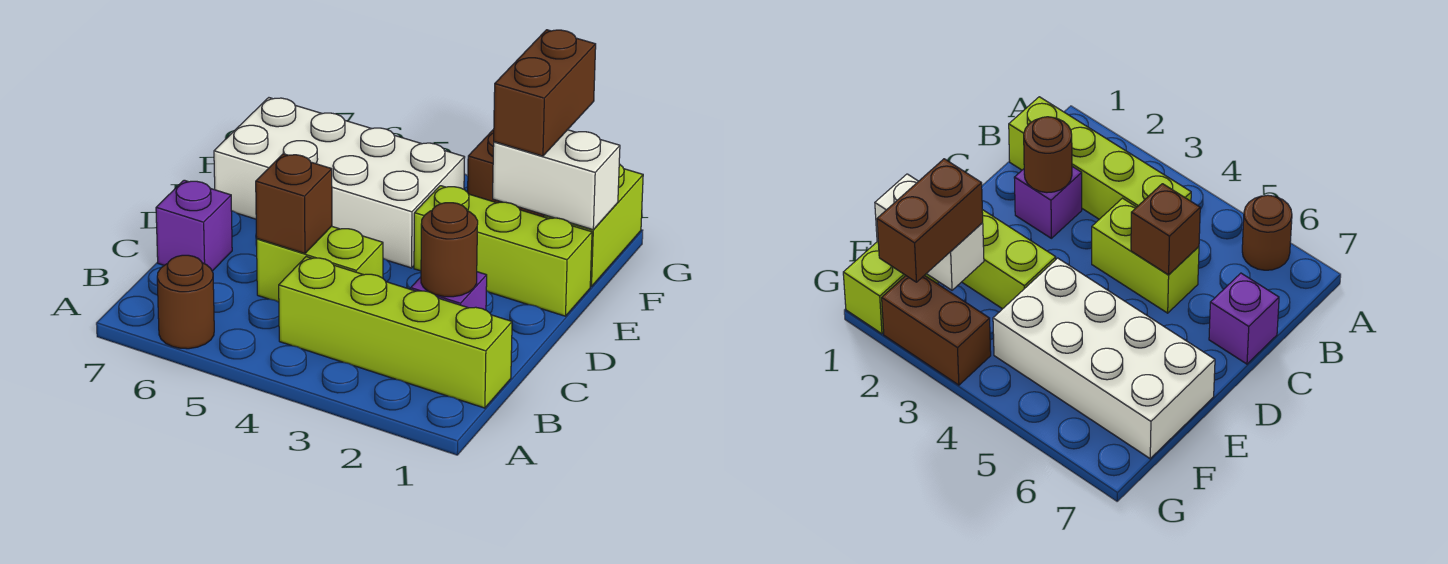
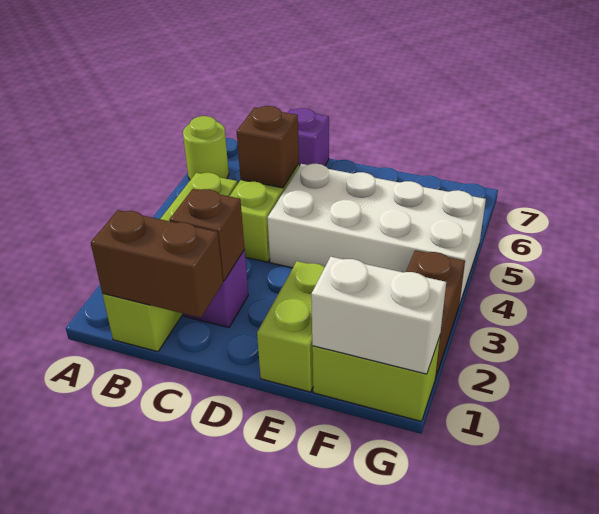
brown 1x1 round brick [157,255,214,349] -> lime 1x1 round brick [183,116,229,180]
brown 1x1 round brick [421,203,478,297] -> brown 1x1 brick [169,189,245,281]
lime 1x3 brick [414,186,592,316] -> lime 1x2 brick [257,261,325,392]
white 2x4 brick [214,98,465,268] -> white 2x4 brick turned to [267,164,486,305]
white 1x2 brick [493,130,620,230] -> white 1x2 brick turned to [311,257,446,374]
brown 1x2 brick [494,30,596,156] -> brown 1x2 brick moved to [91,210,223,318]

